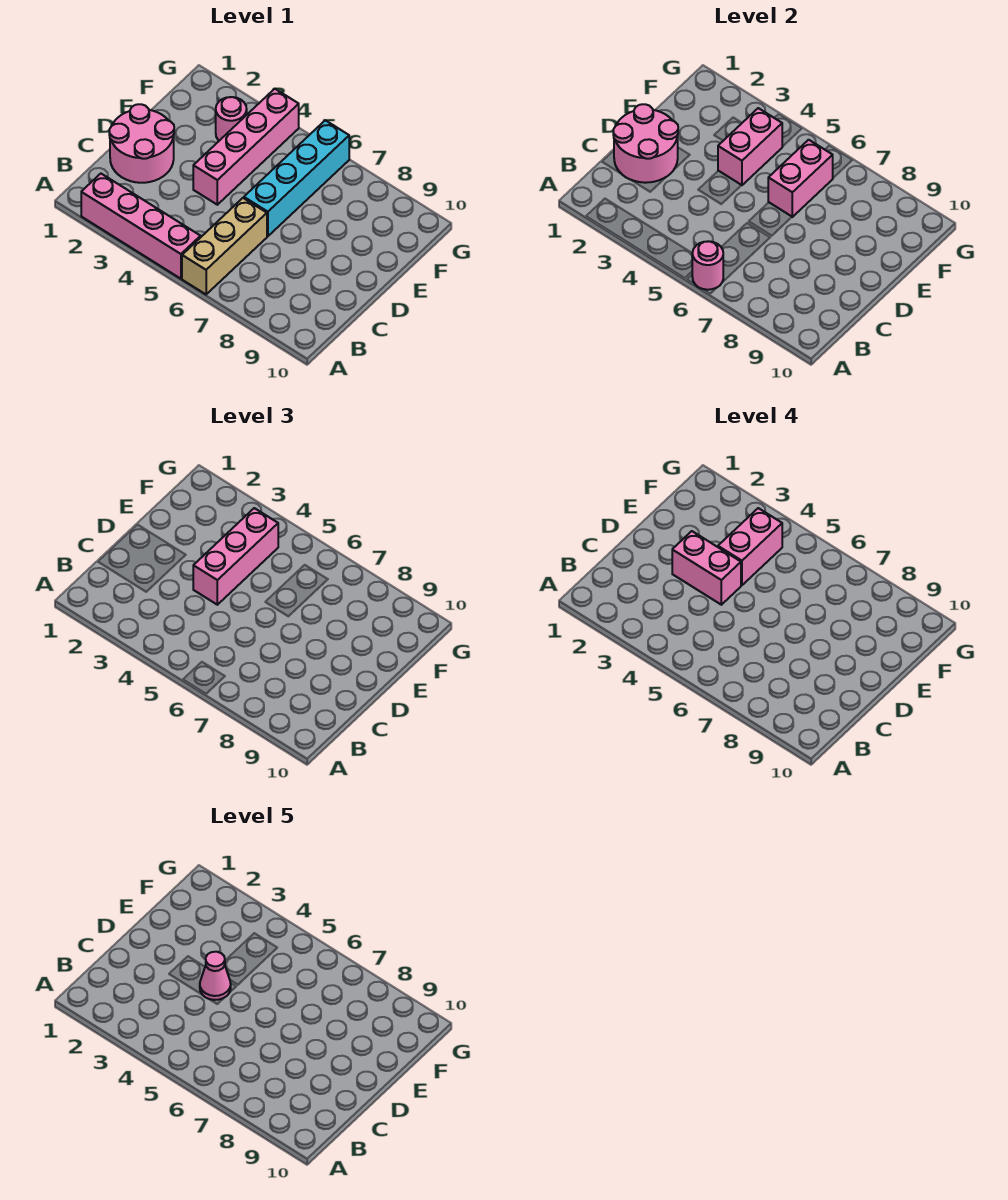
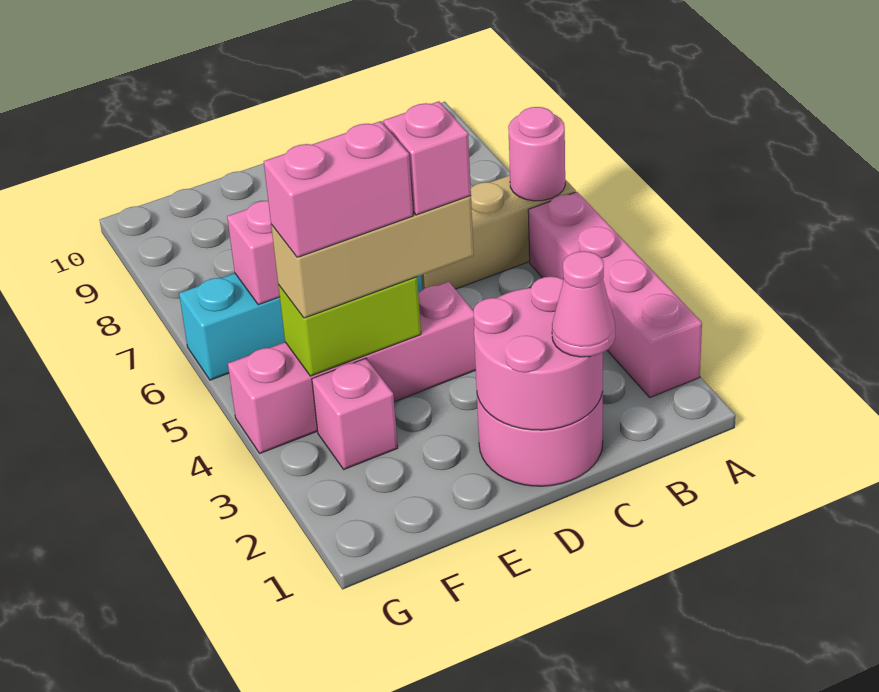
pink 1x2 brick [672,531,741,605] -> pink 1x1 brick [384,101,471,215]
pink 1x3 brick [193,508,278,605] -> tan 1x3 brick [271,196,474,318]
pink 1x1 cone [200,952,231,1000] -> pink 1x1 cone moved to [552,251,615,357]
pink 1x2 brick [718,108,782,185] -> lime 1x2 brick [278,277,421,376]
pink 1x1 round brick [216,97,247,141] -> pink 1x1 brick [312,358,398,469]

